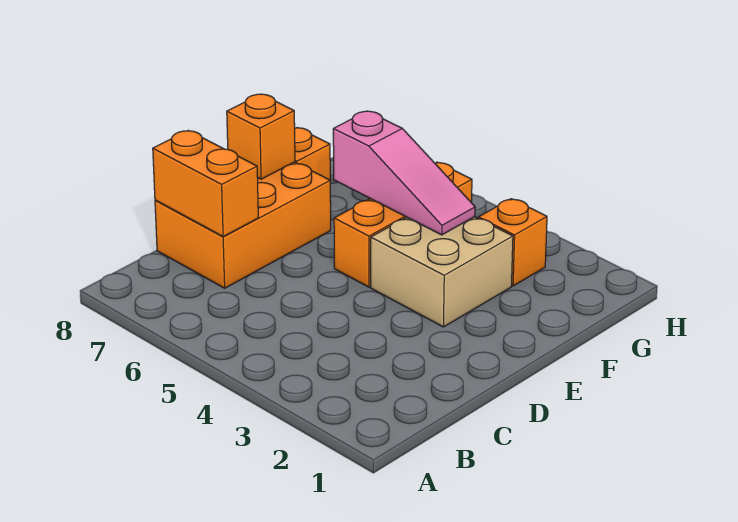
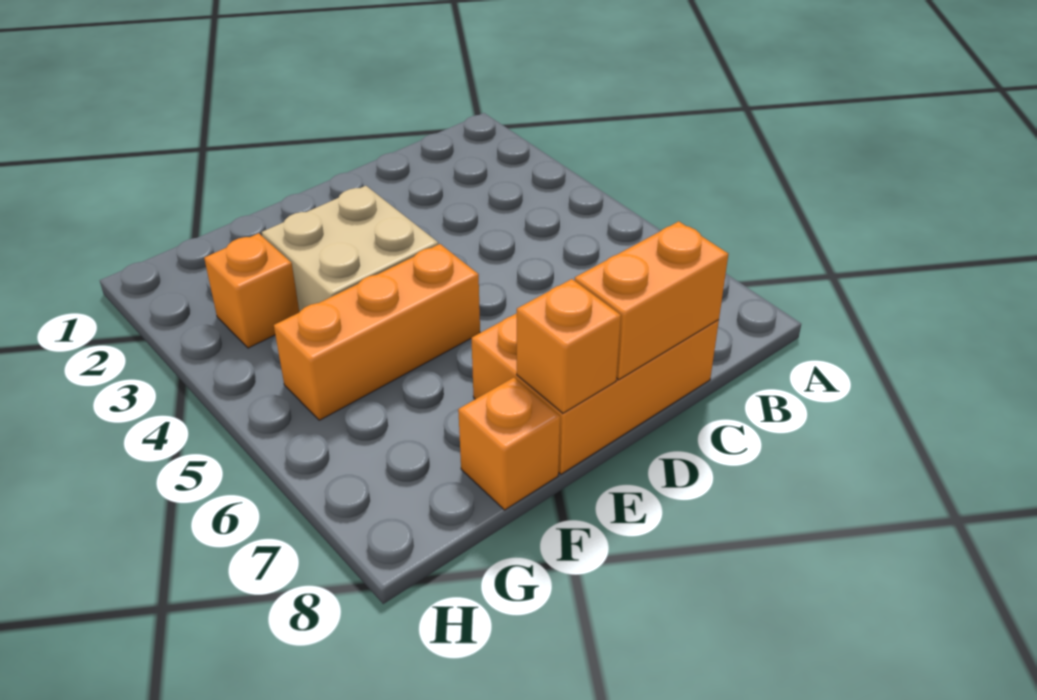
orange 1x2 brick [153,131,258,237] -> orange 1x2 brick turned to [575,221,728,380]
pink 1x3 slope [333,111,475,235] -> none

